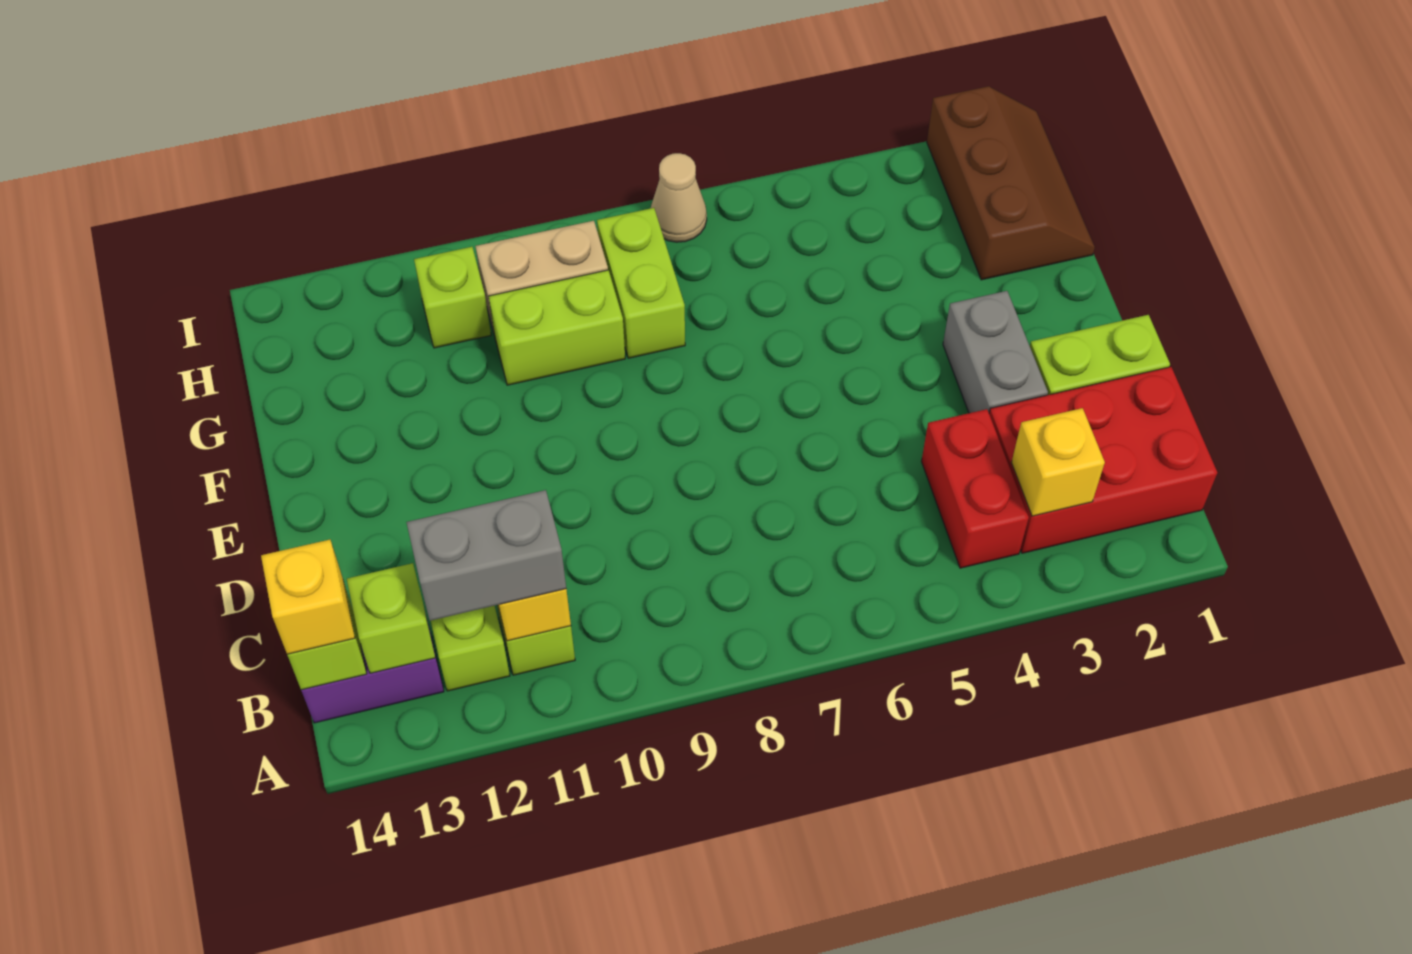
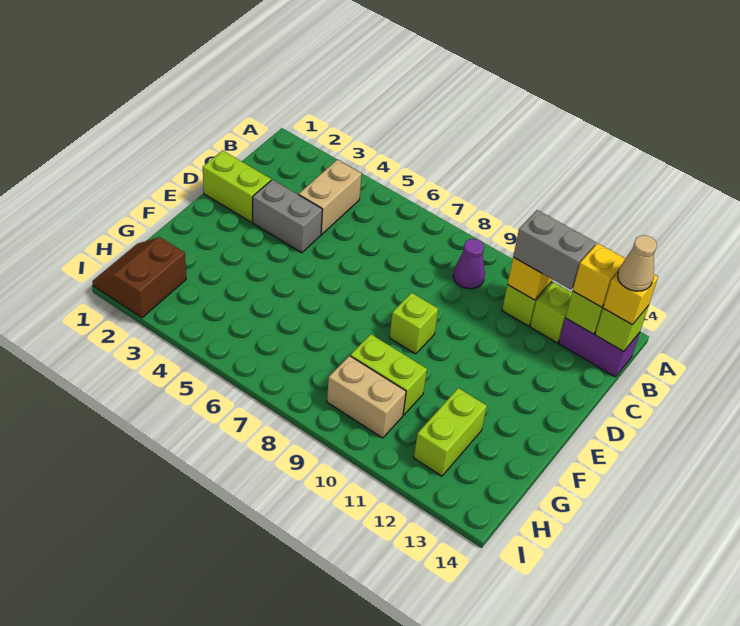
red 2x3 brick [989,367,1217,553] -> none
yellow 1x1 brick [1011,408,1105,516] -> yellow 1x1 brick moved to [573,243,625,307]
red 1x2 brick [921,409,1029,568] -> tan 1x2 brick [299,160,362,234]
none -> purple 1x1 cone [453,239,485,289]
grey 1x2 brick [943,291,1048,413] -> grey 1x2 brick turned to [253,180,322,253]
brown 2x3 slope [927,86,1095,280] -> brown 2x2 slope [92,237,186,318]
lime 1x2 brick [597,208,685,358] -> lime 1x2 brick moved to [414,388,487,476]
lime 1x1 brick [414,247,491,348] -> lime 1x1 brick moved to [389,293,438,354]
tan 1x1 cone [651,153,707,242] -> tan 1x1 cone moved to [618,235,657,291]

